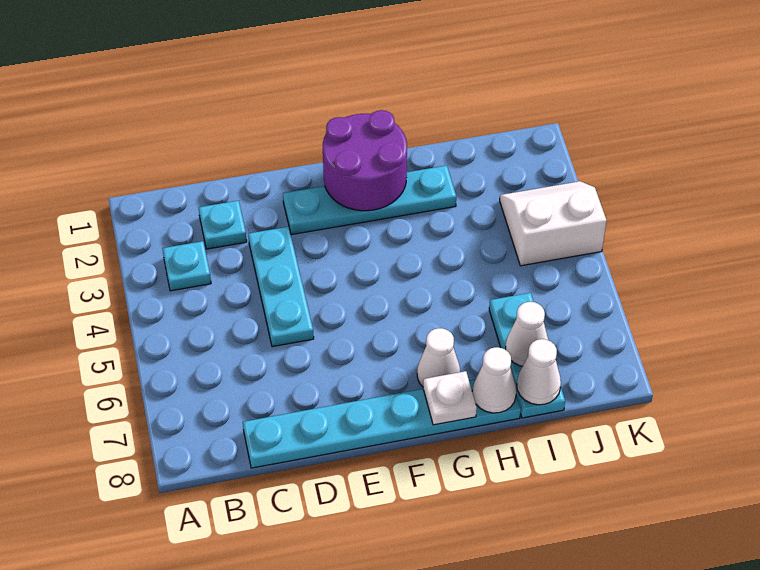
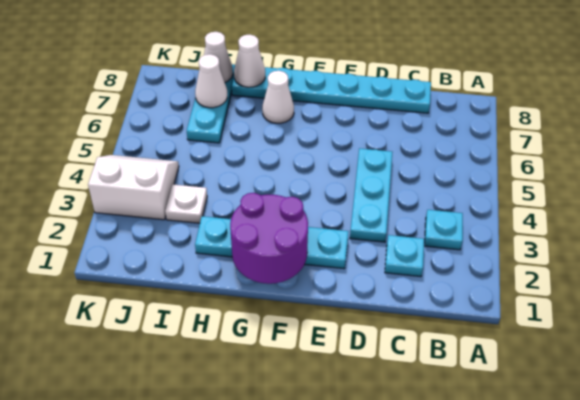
white 1x1 plate [423,371,477,425] -> white 1x1 plate moved to [165,184,207,223]
white 2x2 slope [500,181,607,266] -> white 2x2 slope turned to [88,155,179,220]

